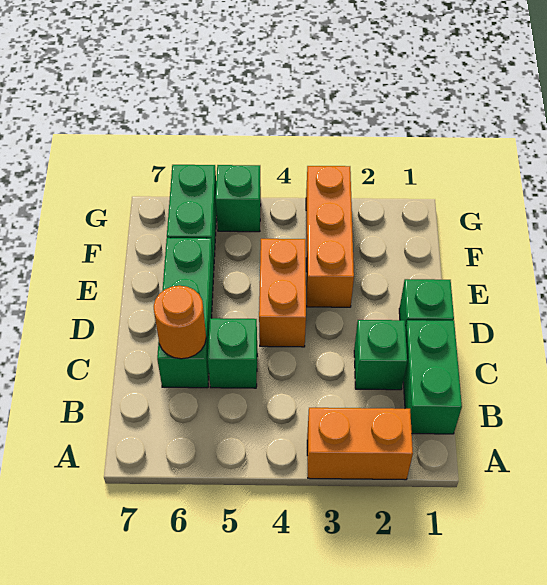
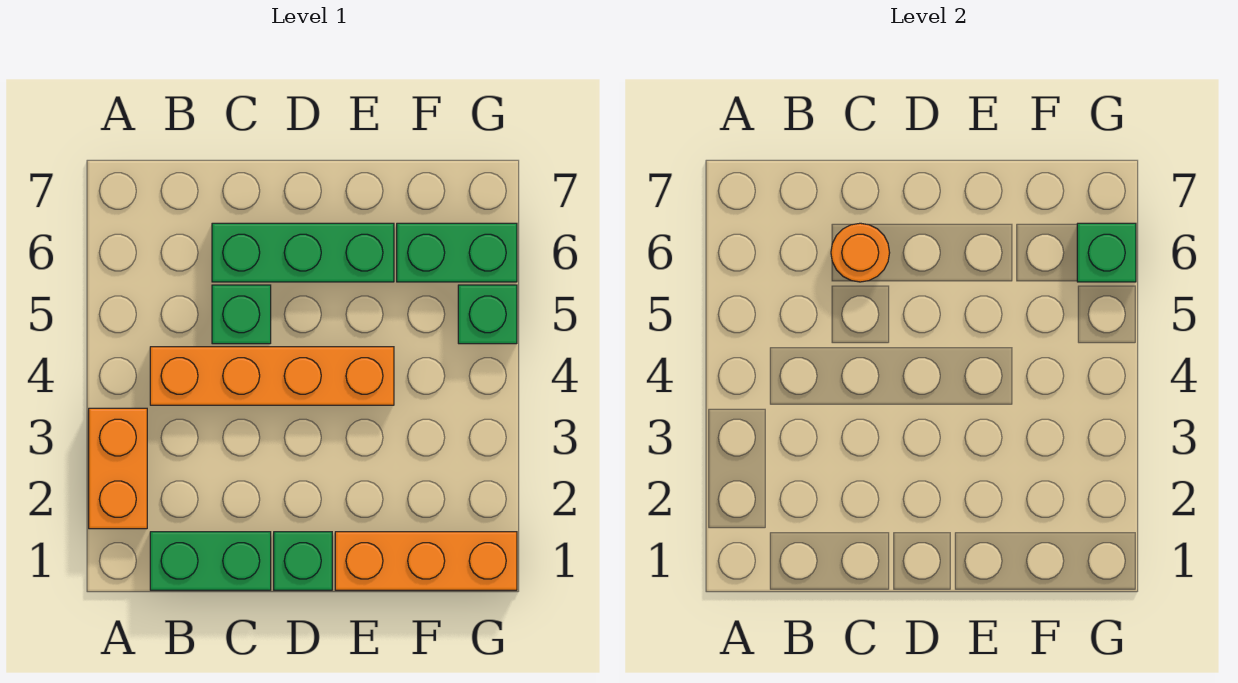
green 1x1 brick [354,320,407,390] -> green 1x1 brick moved to [1077,223,1136,282]
orange 1x2 brick [259,239,306,347] -> orange 1x4 brick [150,347,394,405]
orange 1x3 brick [306,166,354,307] -> orange 1x3 brick moved to [335,532,517,590]

